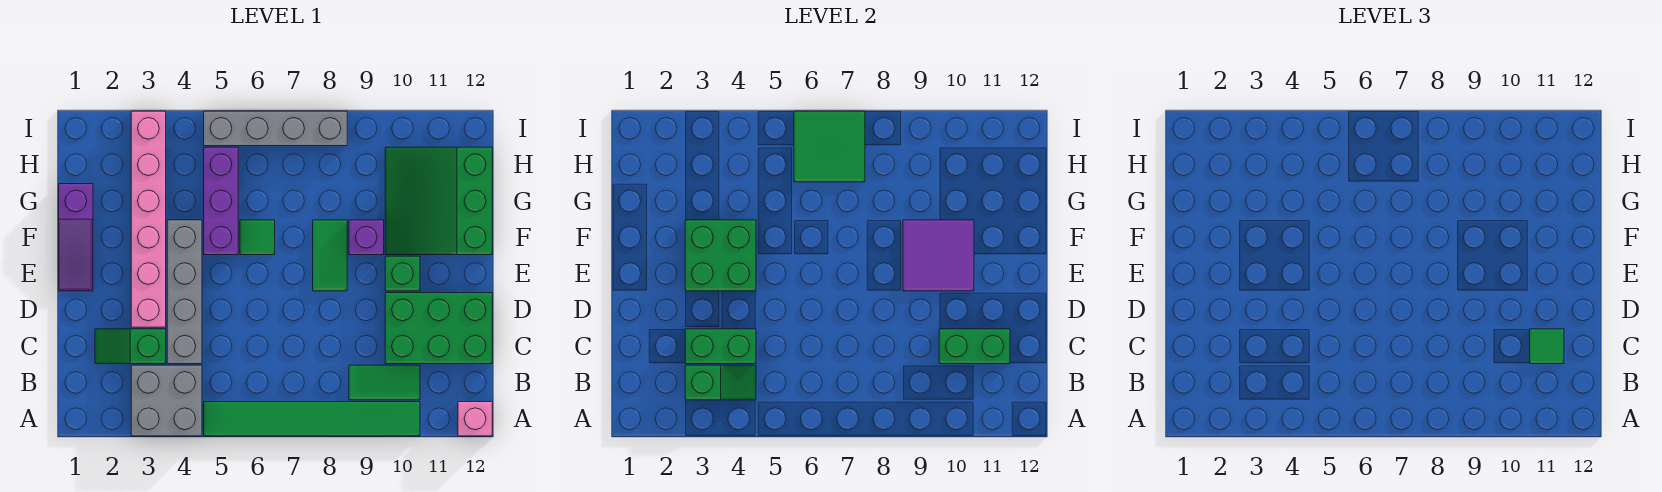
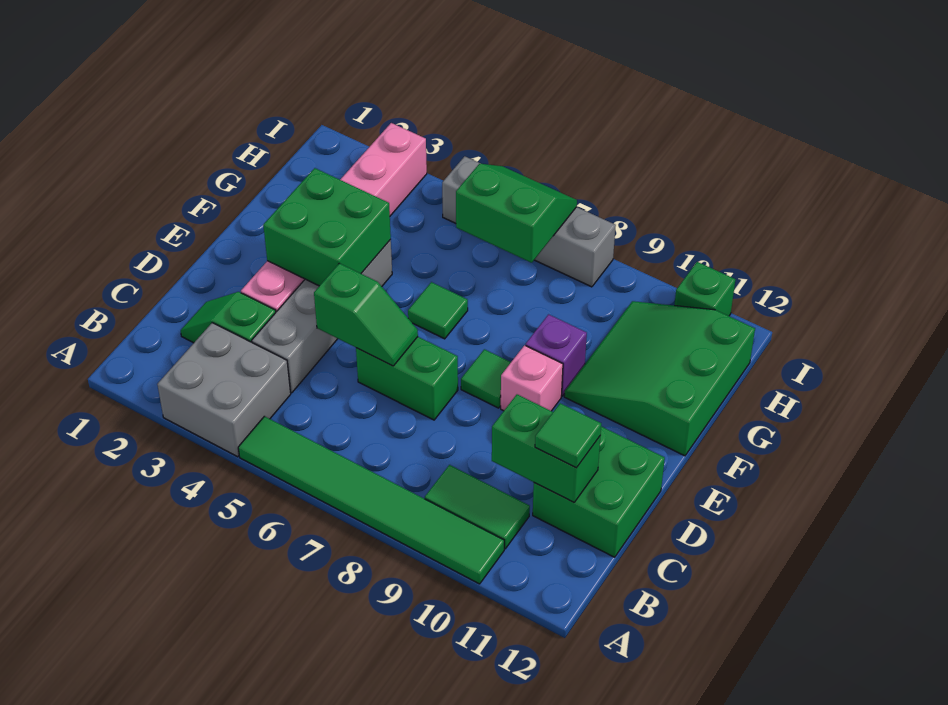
pink 1x1 brick [458,402,492,436] -> pink 1x1 brick moved to [501,345,563,411]
green 1x2 slope [685,365,756,400] -> green 1x2 slope moved to [314,263,418,366]
green 1x2 brick [685,329,756,364] -> green 1x2 brick moved to [356,337,458,420]
green 2x3 brick [385,293,492,364] -> green 2x2 brick [533,426,665,557]
purple 1x3 slope [59,184,93,291] -> none
green 1x2 tile [313,220,347,291] -> green 1x1 tile [461,349,511,408]
purple 2x2 tile [903,220,974,291] -> none
green 1x1 brick [385,256,420,291] -> green 1x1 brick moved to [674,262,735,316]
purple 1x3 brick [204,147,238,255] -> none
green 2x2 tile [794,111,865,182] -> green 2x2 slope [456,163,577,263]

